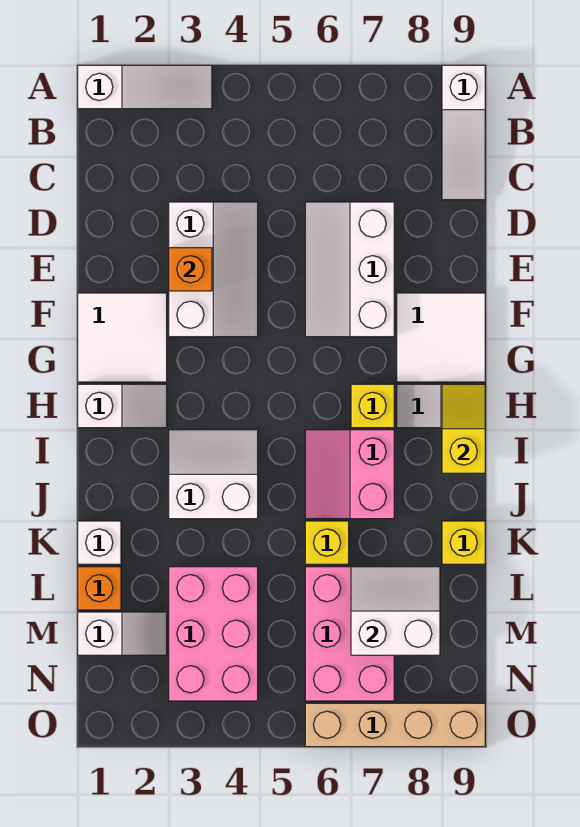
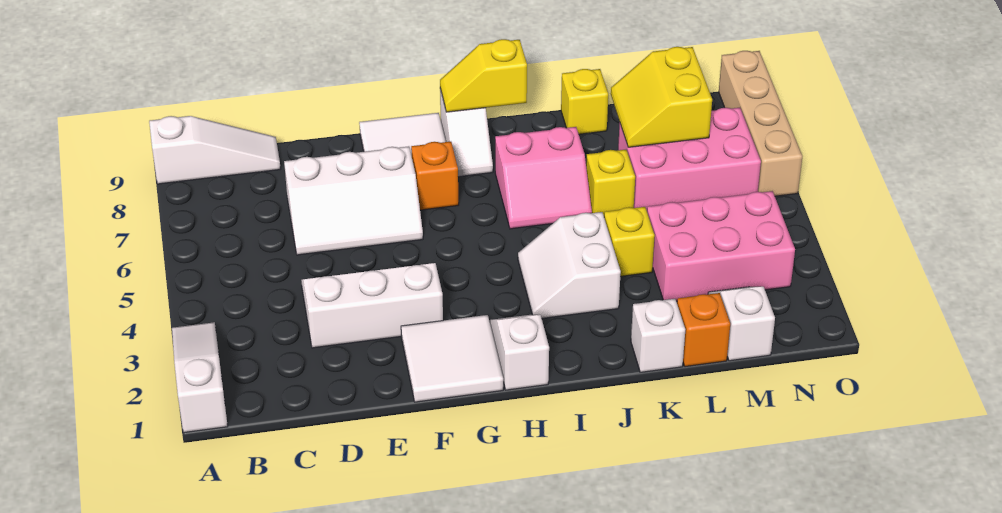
orange 1x1 brick [169,248,212,291] -> orange 1x1 brick moved to [411,142,459,210]
yellow 1x1 brick [351,384,394,428] -> yellow 1x1 brick moved to [604,207,655,277]
white 2x2 slope [351,567,440,655] -> yellow 2x2 slope [611,47,712,147]

